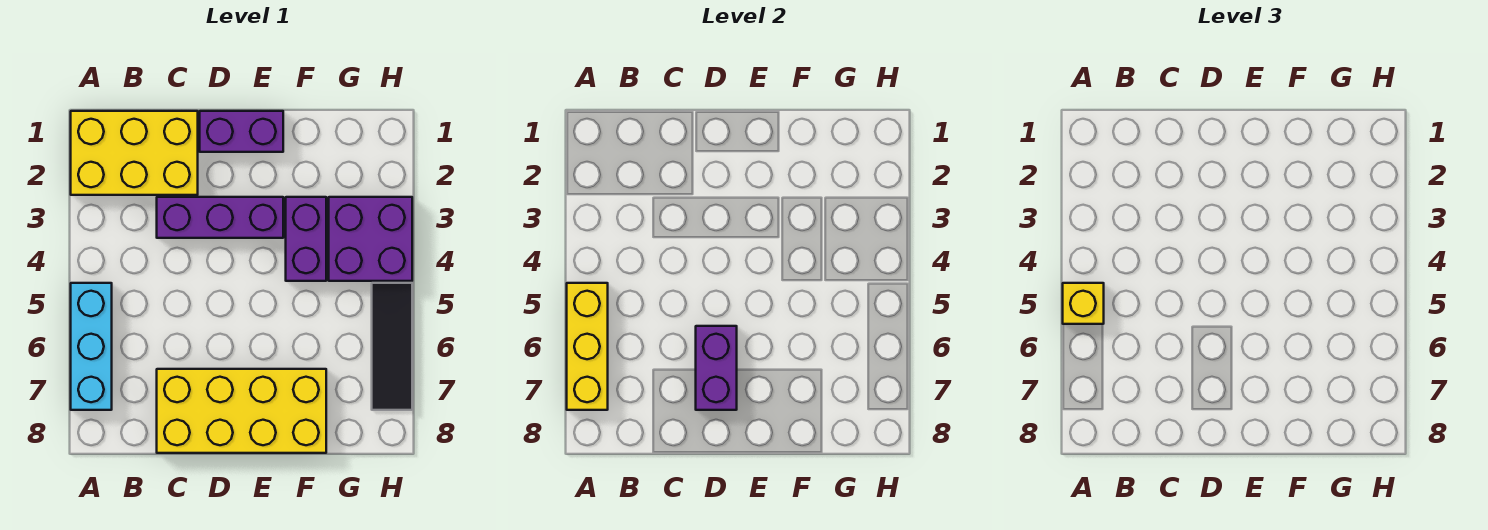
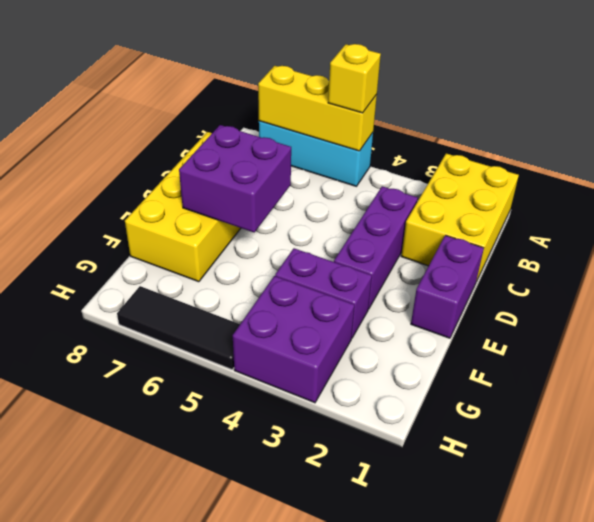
purple 1x2 brick [696,326,737,410] -> purple 2x2 brick [179,125,291,232]

